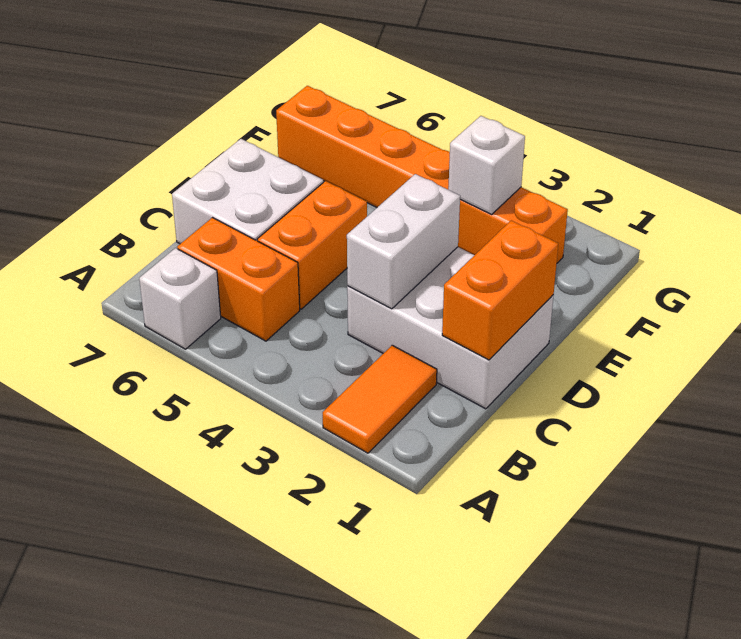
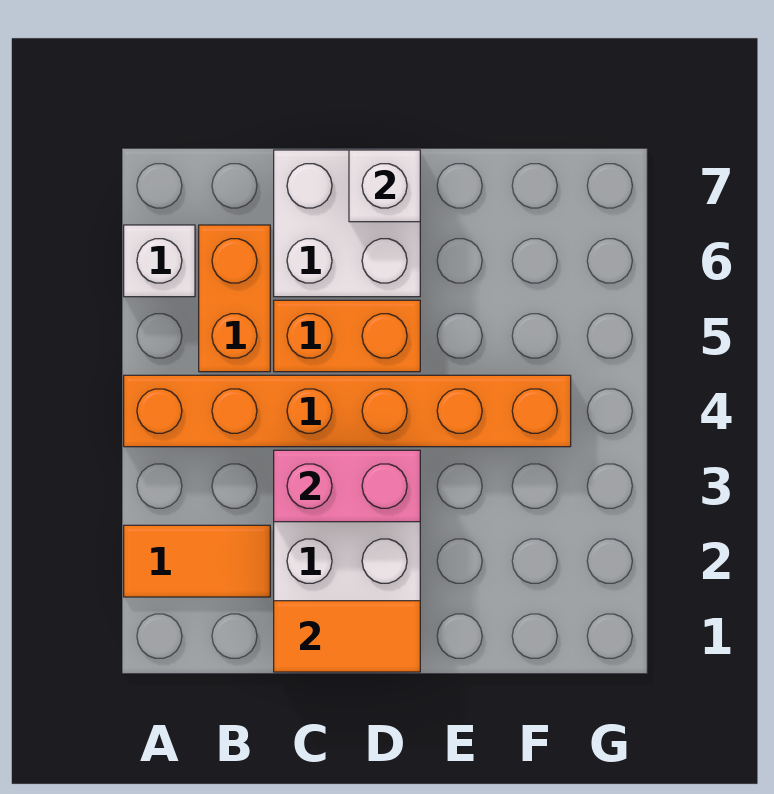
orange 1x2 brick [442,221,558,360] -> orange 1x2 tile [274,601,420,672]
white 1x2 brick [347,174,460,309] -> pink 1x2 brick [274,450,420,522]
orange 1x6 brick [276,86,568,263] -> orange 1x6 brick turned to [124,375,571,447]
white 1x1 brick [448,116,525,214] -> white 1x1 brick moved to [349,150,420,222]

